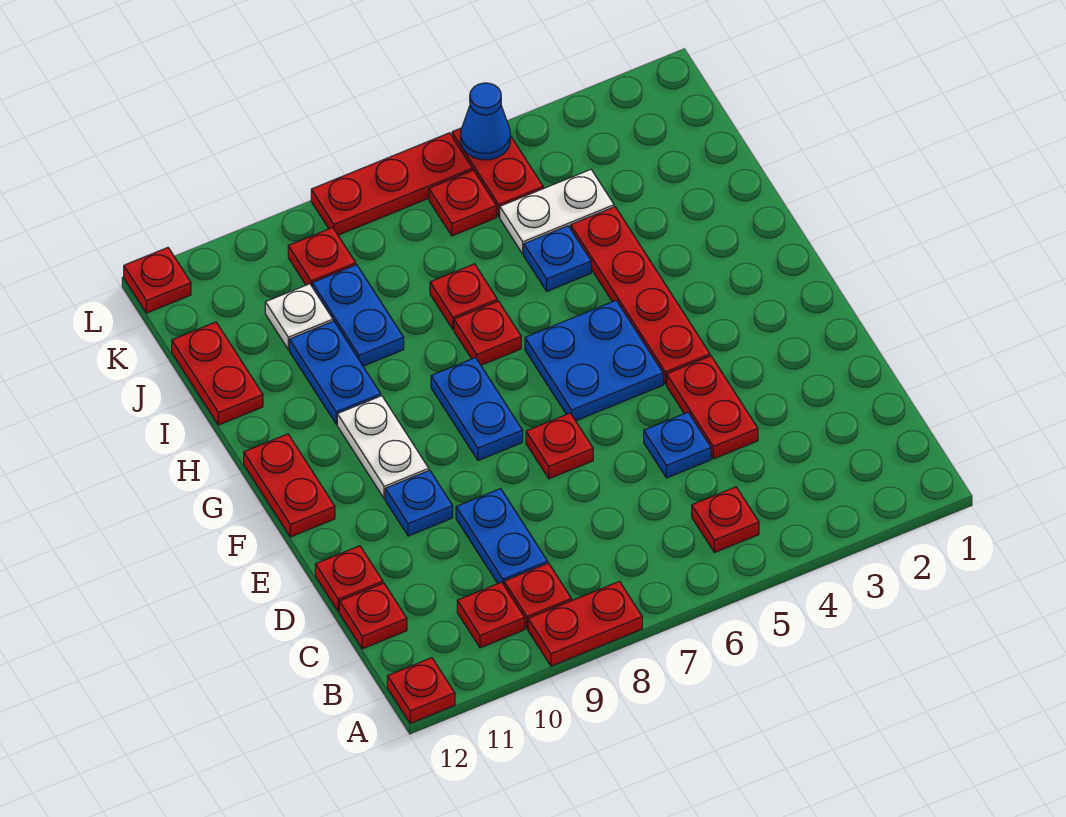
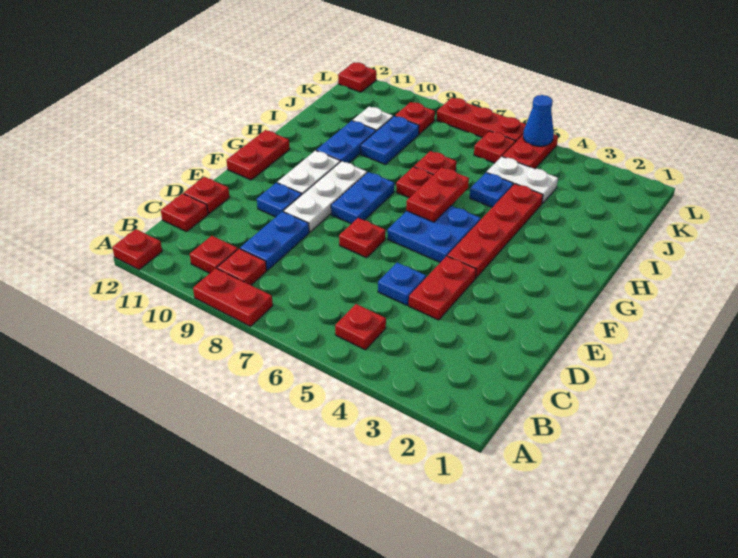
none -> white 1x3 plate [284,161,367,232]
red 1x2 plate [172,322,263,425] -> red 1x2 plate moved to [406,167,469,222]

